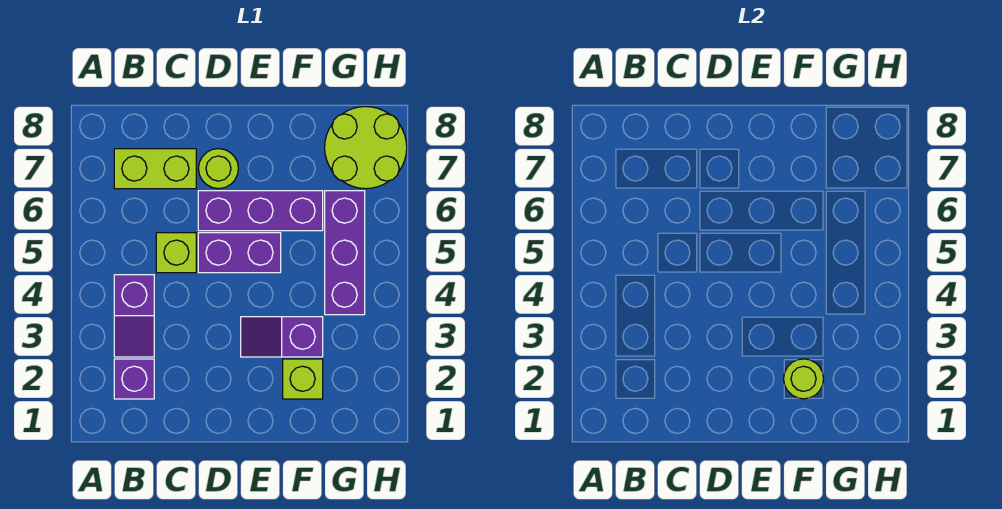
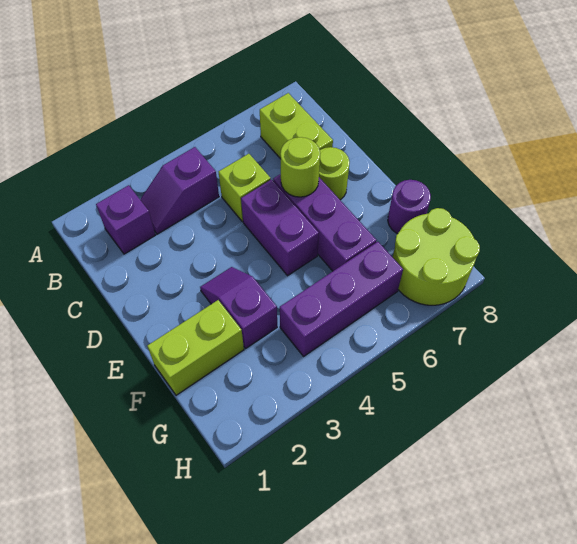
lime 1x1 brick [283,359,323,399] -> lime 1x2 brick [147,300,244,395]
lime 1x1 round brick [784,359,824,399] -> lime 1x1 round brick moved to [280,137,320,197]
none -> purple 1x1 round brick [388,180,431,234]

